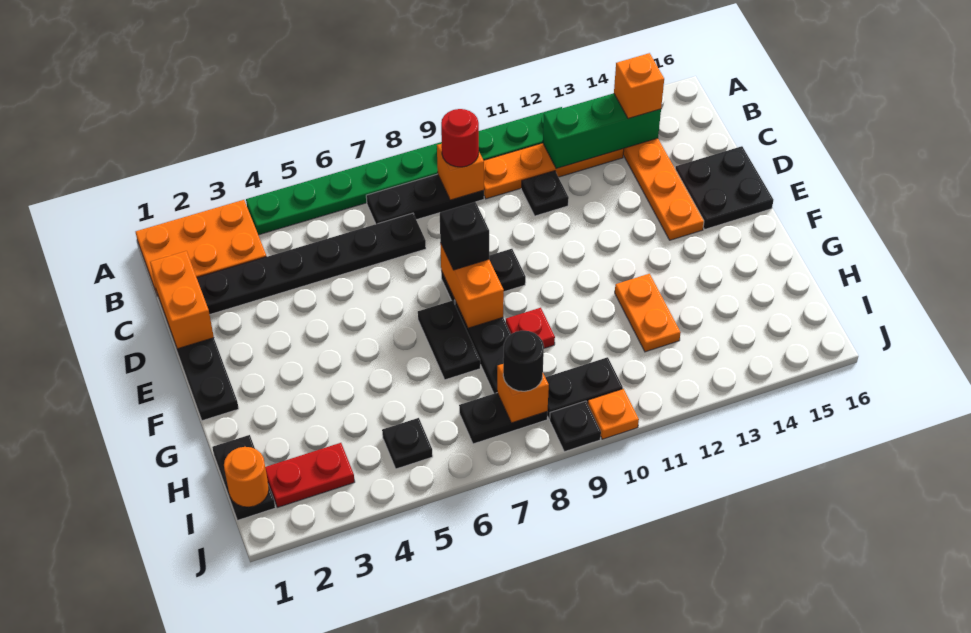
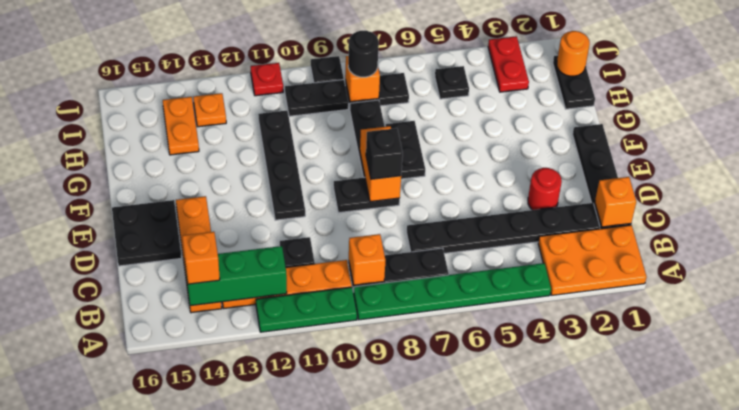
red 1x1 round brick [441,109,479,167] -> red 1x1 round brick moved to [528,168,562,210]
orange 1x2 brick [150,251,214,349] -> orange 1x1 brick [595,177,636,227]
none -> black 1x4 plate [258,111,305,220]
red 1x1 plate [506,308,555,348] -> red 1x1 plate moved to [251,63,283,96]
orange 1x2 plate [615,274,681,352] -> orange 1x2 plate moved to [163,97,199,155]
red 1x2 plate [265,443,355,507] -> red 1x2 plate turned to [488,36,529,92]
orange 1x1 plate [588,389,639,439] -> orange 1x1 plate moved to [193,93,226,127]

